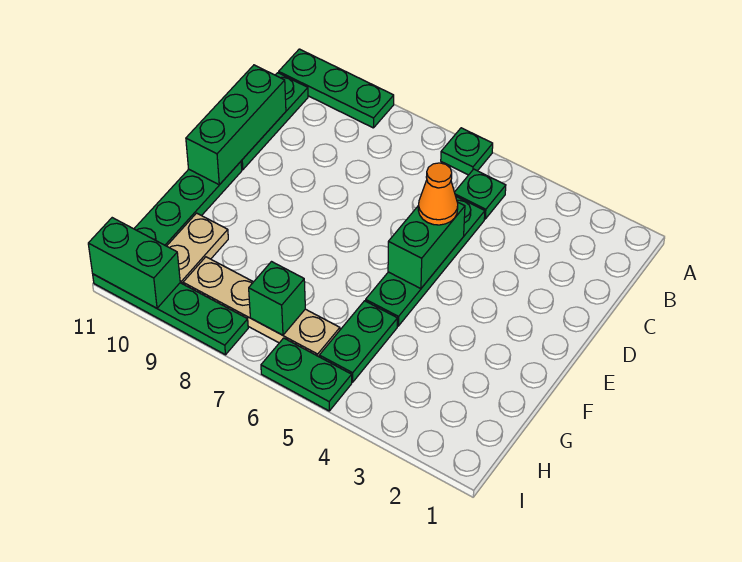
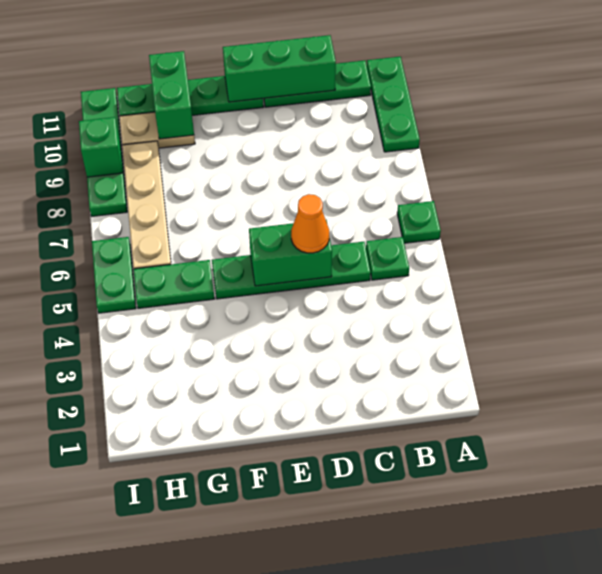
green 1x1 brick [249,262,305,335] -> green 1x1 brick moved to [79,117,123,177]
green 1x2 brick [88,218,180,308] -> green 1x2 brick moved to [149,51,194,139]

